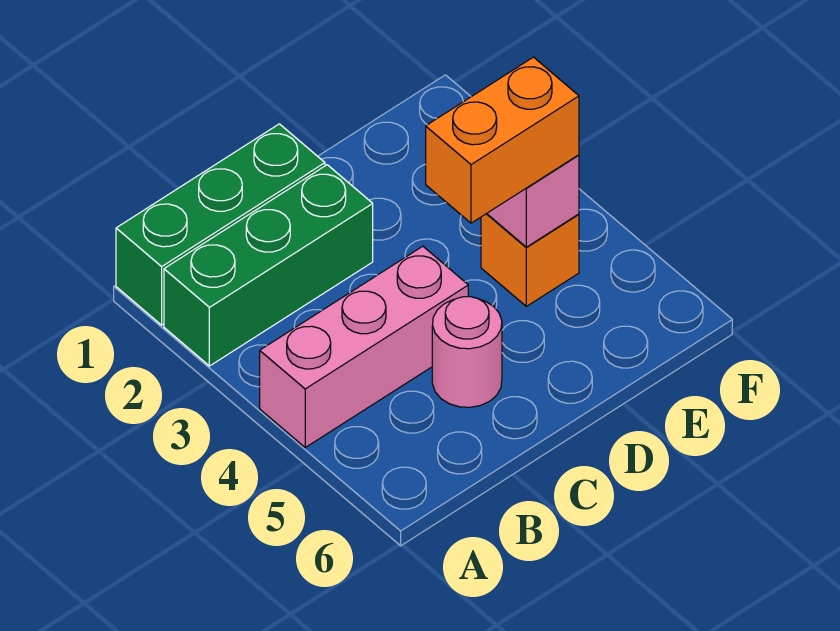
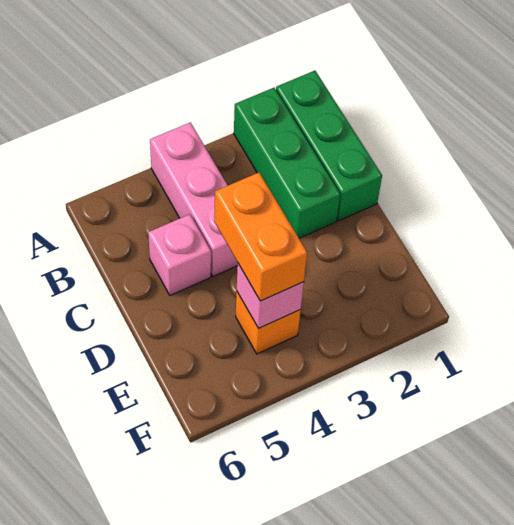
pink 1x1 round brick [432,297,502,407] -> pink 1x1 brick [148,214,211,295]

